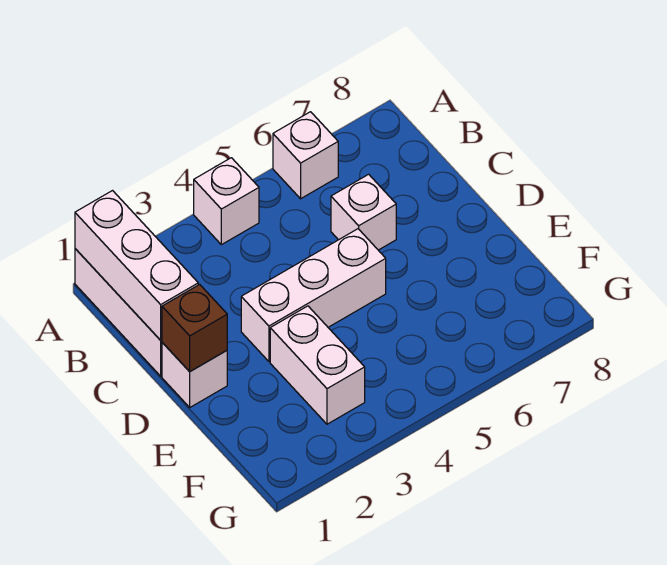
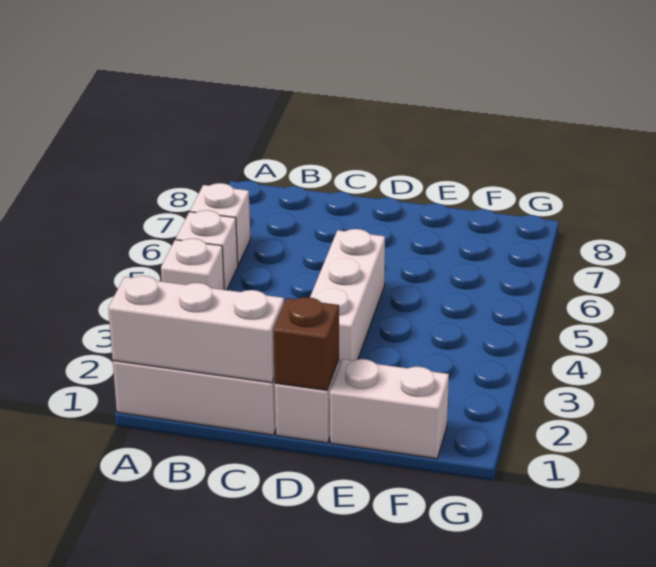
white 1x1 brick [331,174,396,250] -> white 1x1 brick moved to [176,210,238,290]
white 1x2 brick [270,306,365,424] -> white 1x2 brick moved to [330,359,449,459]

